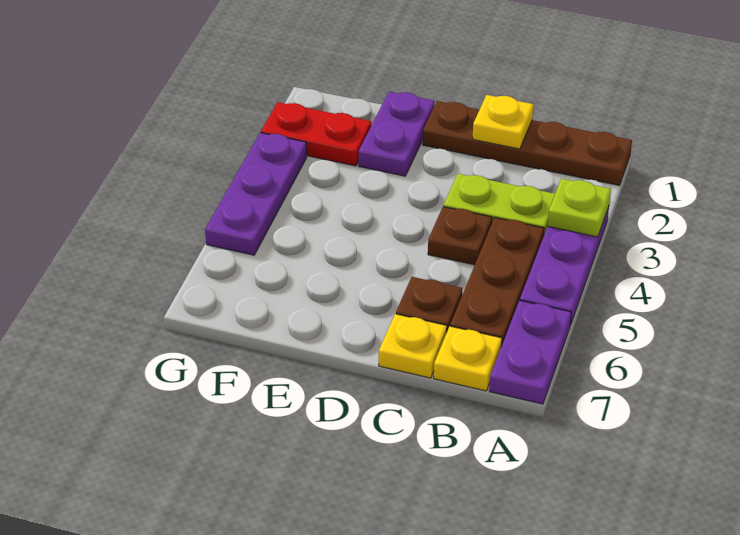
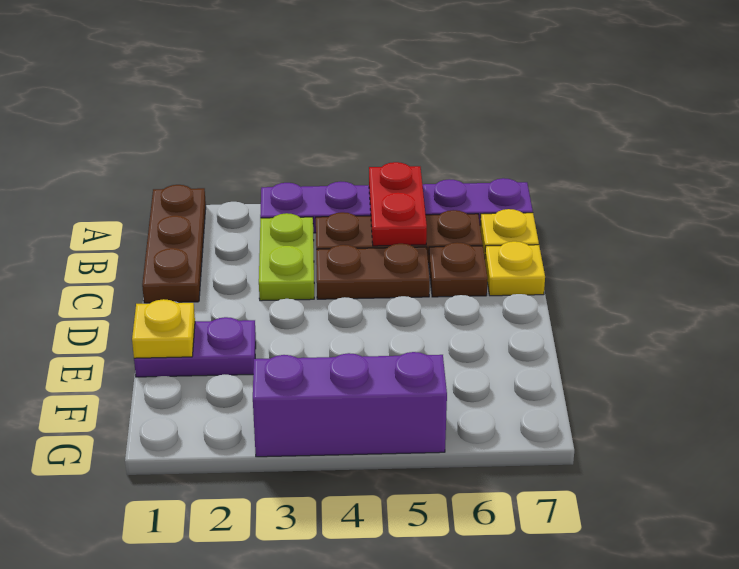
brown 1x4 plate [423,101,632,185] -> brown 1x3 plate [142,185,206,303]
lime 1x1 plate [548,179,611,237] -> none
yellow 1x1 plate [473,95,533,149] -> yellow 1x1 plate moved to [132,299,195,358]
brown 1x1 plate [428,207,492,265] -> brown 1x2 plate [316,244,430,299]
red 1x2 plate [261,102,371,166] -> red 1x2 plate moved to [369,162,427,246]
purple 1x3 plate [205,133,307,255] -> purple 1x3 brick [253,352,447,457]

